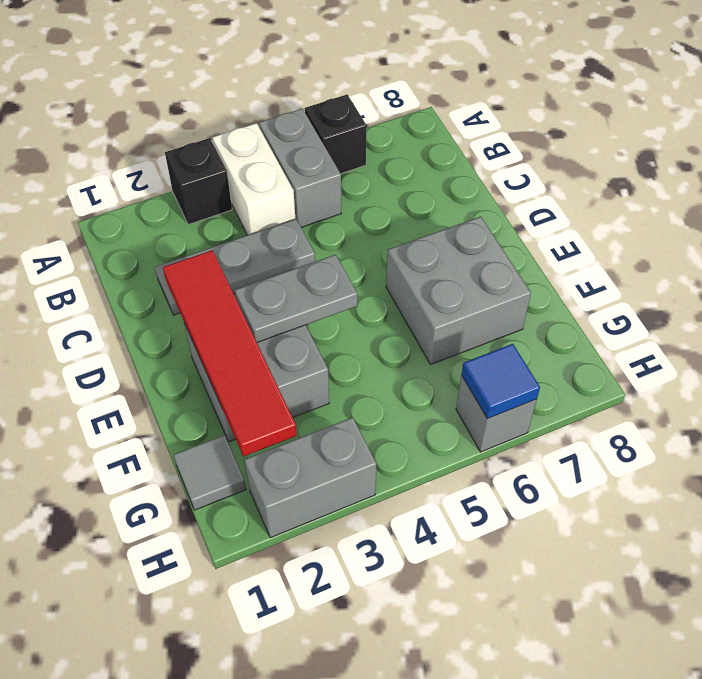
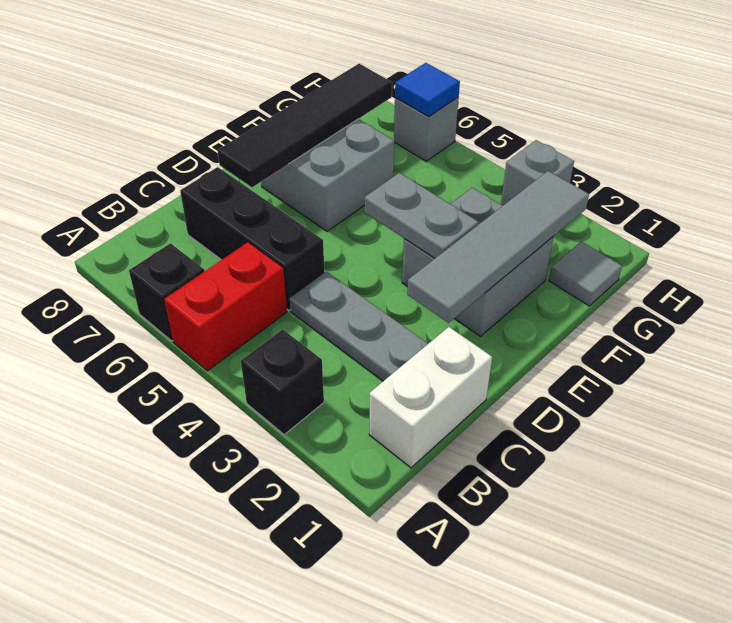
white 1x2 brick [212,123,295,235] -> white 1x2 brick moved to [369,327,492,468]
grey 1x2 brick [259,109,341,227] -> red 1x2 brick [164,242,287,371]
none -> black 1x3 brick [180,167,325,310]
red 1x4 tile [163,250,297,456] -> grey 1x4 tile [407,171,589,323]
none -> black 1x4 tile [217,64,392,187]
grey 1x2 brick [245,417,377,538] -> grey 1x1 brick [501,140,574,206]

